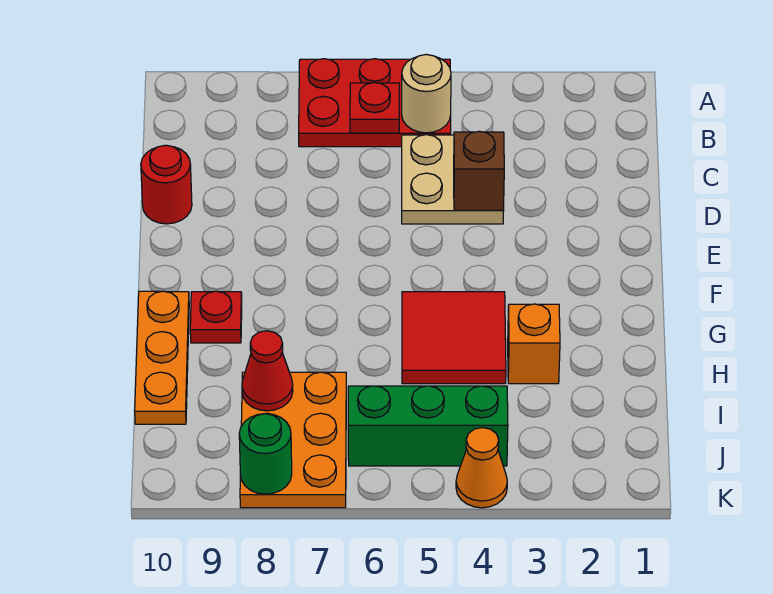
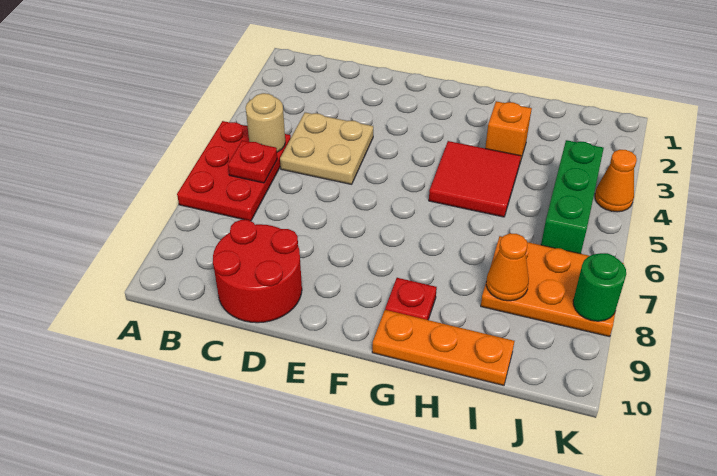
brown 1x1 brick [454,131,504,210] -> none
red 1x1 round brick [141,145,192,224] -> red 2x2 round brick [213,220,302,323]
red 1x1 cone [242,331,293,411] -> orange 1x1 cone [486,233,529,301]

